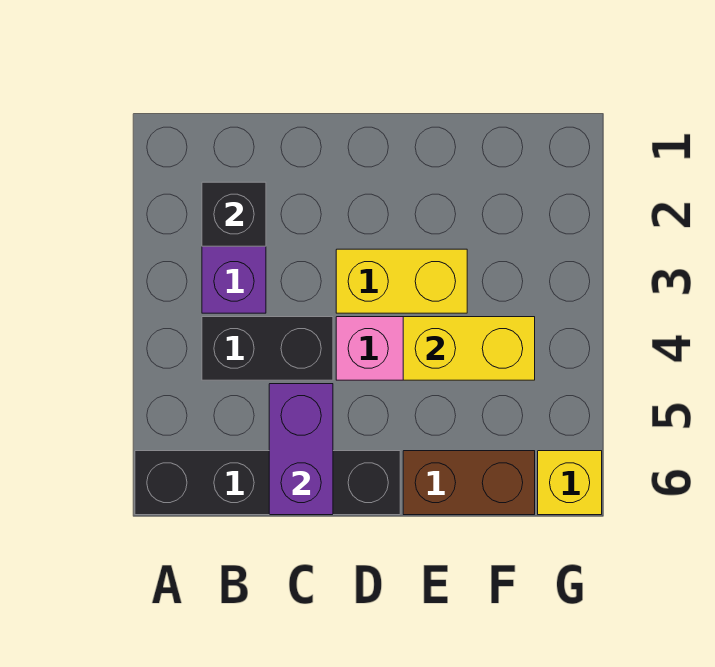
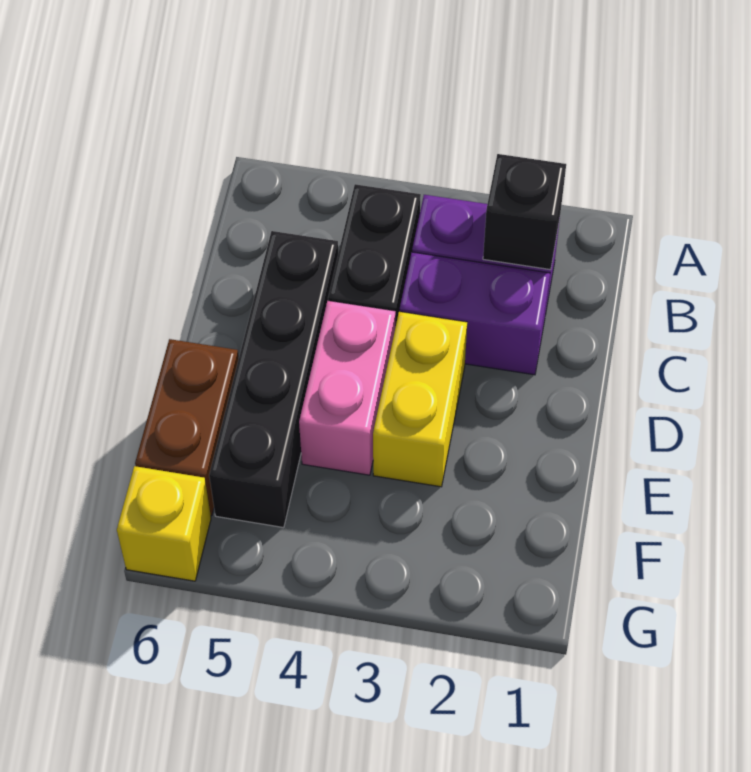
black 1x4 brick [135,451,400,515] -> black 1x4 brick moved to [209,231,338,528]
purple 1x2 brick [269,384,333,515] -> purple 1x2 brick moved to [400,252,550,375]
yellow 1x2 brick [403,317,535,380] -> none

